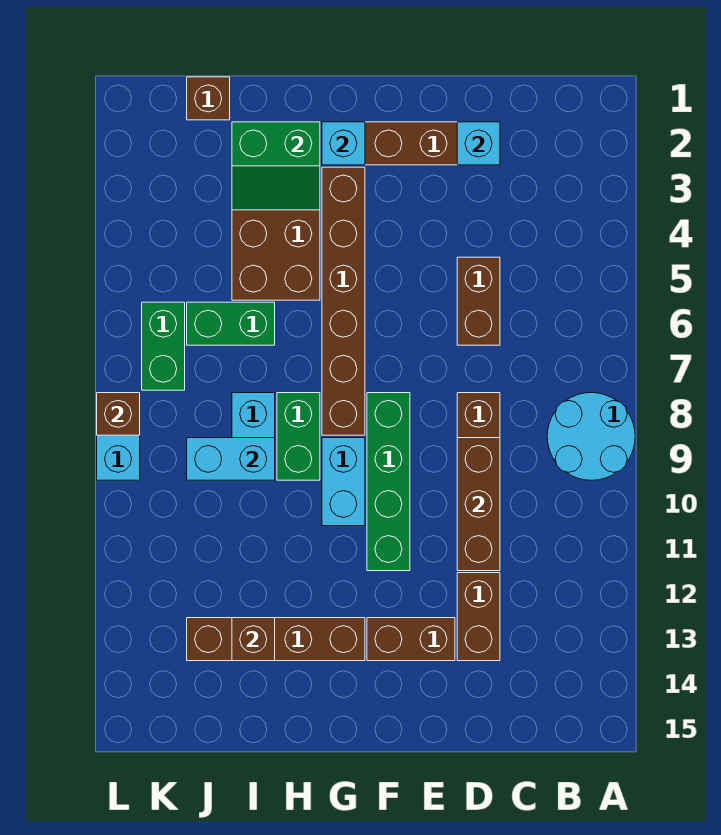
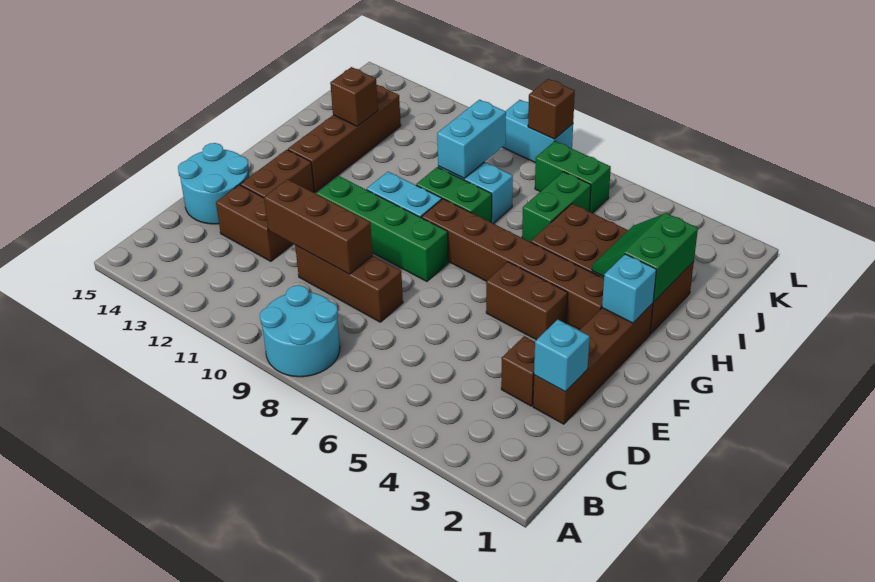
brown 1x2 brick [457,257,500,345] -> brown 1x2 brick moved to [486,262,568,340]
none -> cyan 2x2 round brick [178,143,249,224]
brown 1x1 brick [187,77,230,120] -> brown 1x1 brick moved to [501,336,535,406]

